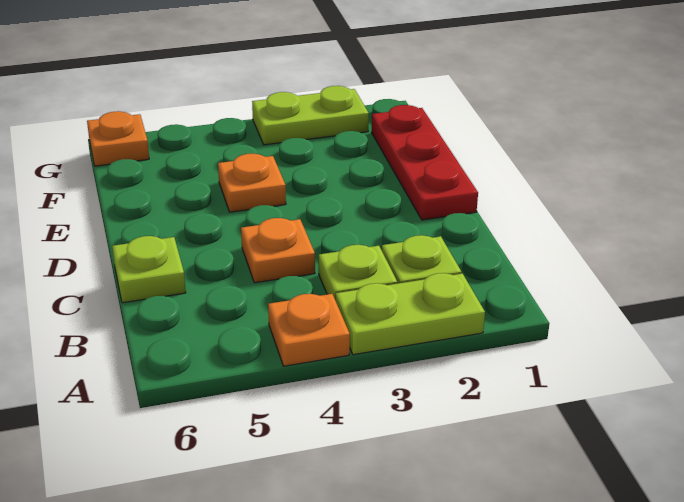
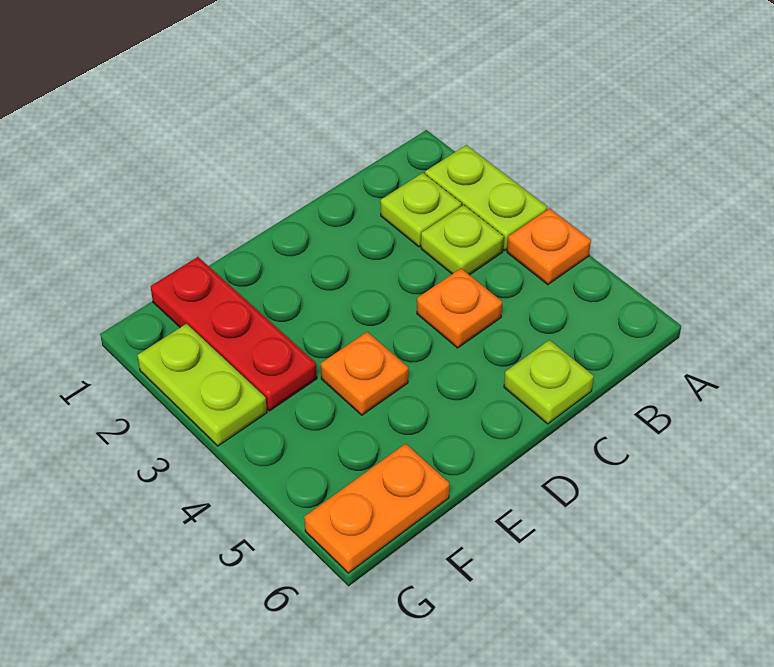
red 1x3 plate [371,105,478,220] -> red 1x3 plate turned to [151,257,317,411]
orange 1x1 plate [87,111,149,166] -> orange 1x2 plate [304,444,449,573]

